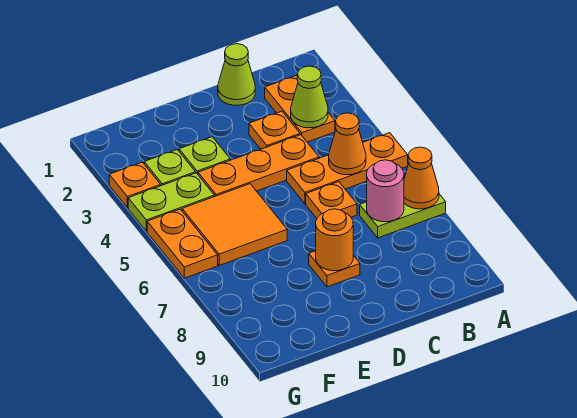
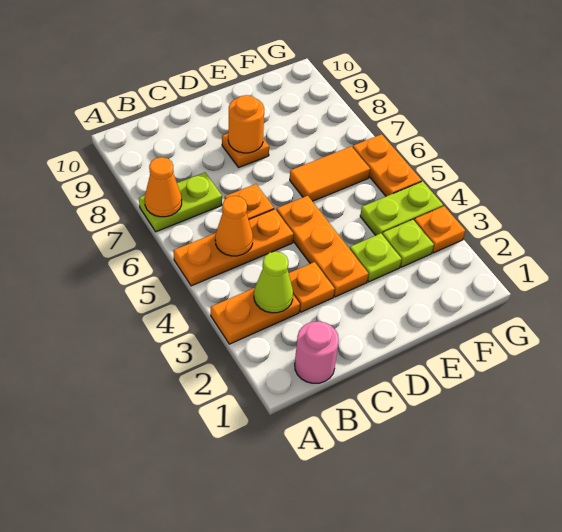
orange 1x2 plate [265,75,335,142] -> orange 1x2 plate turned to [211,288,300,344]
pink 1x1 round brick [367,160,404,222] -> pink 1x1 round brick moved to [295,321,339,383]
lime 1x1 cone [218,44,255,105] -> none
orange 1x3 plate [198,135,319,197] -> orange 1x3 plate turned to [276,196,368,297]
orange 2x2 tile [182,184,287,265] -> orange 1x2 tile [290,146,370,201]

